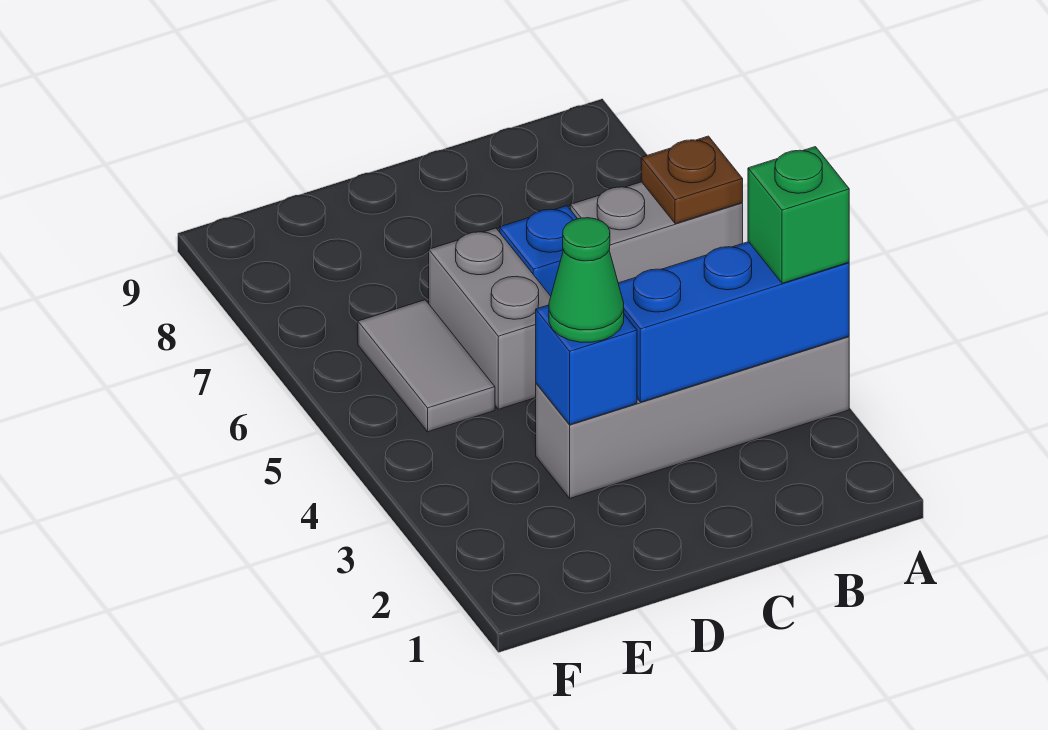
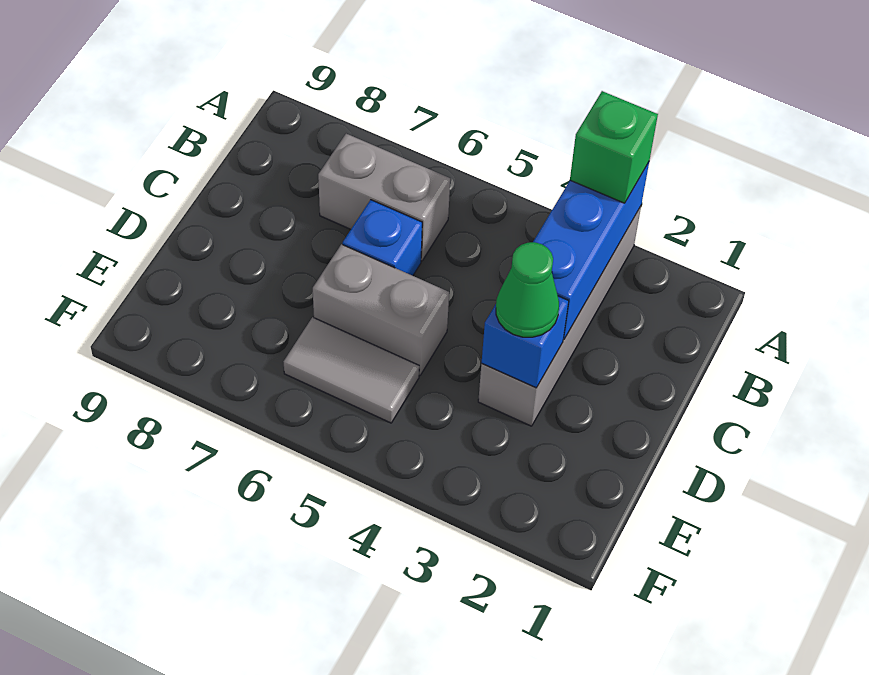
grey 1x2 brick [570,182,743,283] -> grey 1x2 brick turned to [318,134,450,261]
brown 1x1 plate [641,136,743,224] -> none

